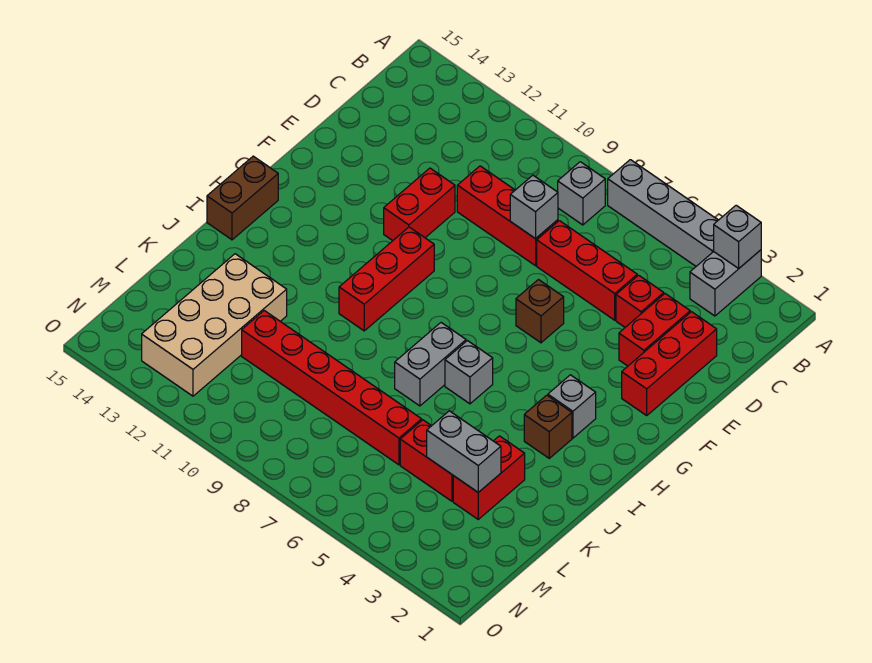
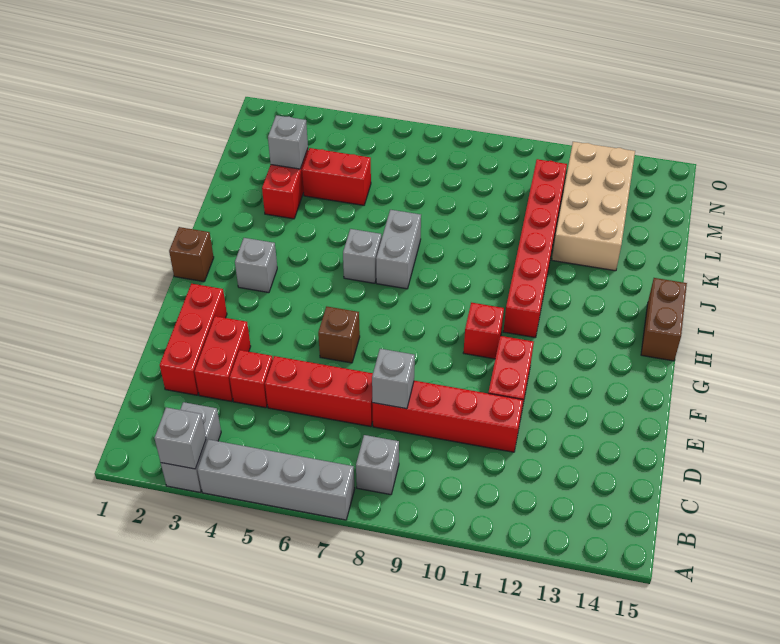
red 1x3 brick [457,166,558,266] -> red 1x4 brick [372,381,523,452]
red 1x3 brick [339,227,434,331] -> red 1x1 brick [463,303,504,359]
brown 1x1 brick [524,395,572,458] -> brown 1x1 brick moved to [169,227,214,282]
grey 1x2 brick [427,411,501,492] -> grey 1x1 brick [268,115,308,169]
red 1x6 brick [242,311,422,465] -> red 1x6 brick turned to [503,159,567,338]

